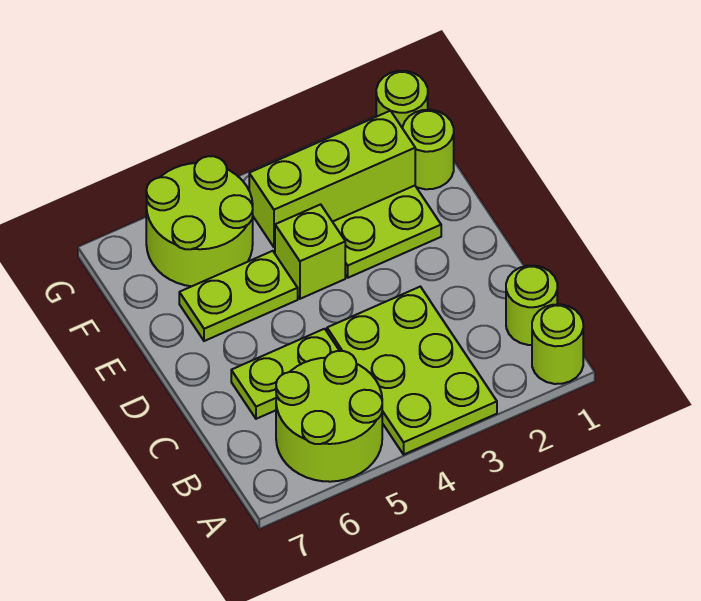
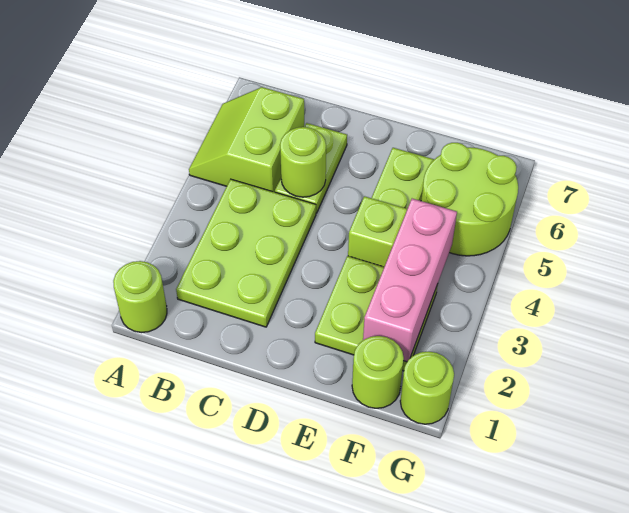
lime 2x3 plate [327,287,497,454] -> lime 2x3 plate turned to [176,179,316,327]
lime 2x2 round brick [276,351,382,482] -> lime 2x2 slope [189,87,304,192]
lime 1x1 round brick [506,266,557,345] -> lime 1x1 round brick moved to [280,127,326,197]
lime 1x3 brick [249,111,415,247] -> pink 1x3 brick [363,199,457,362]

